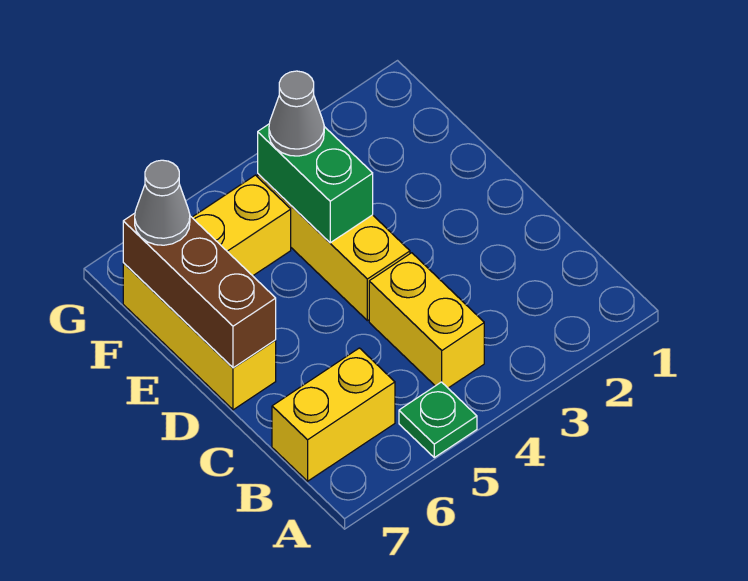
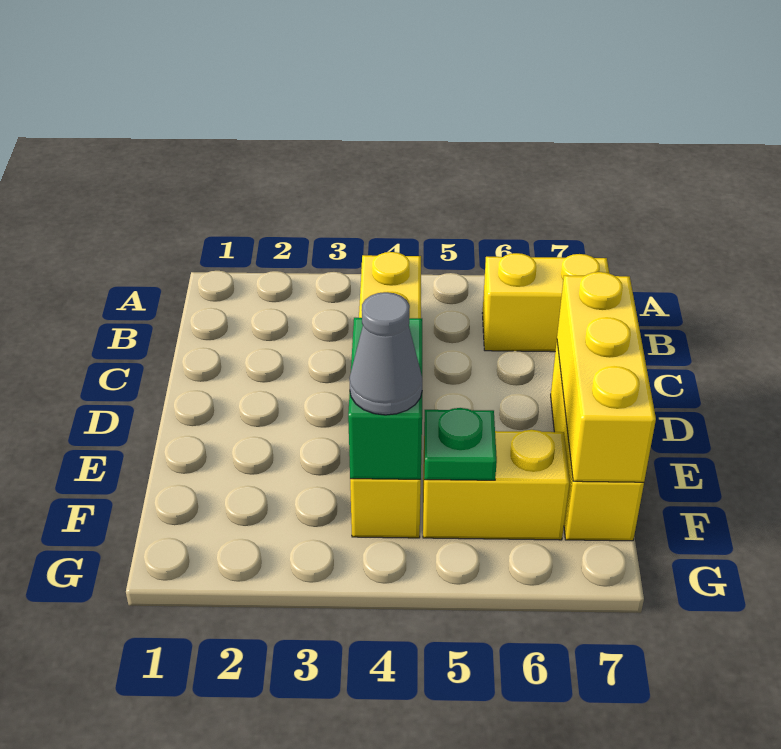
green 1x1 plate [399,382,477,457] -> green 1x1 plate moved to [424,408,497,480]
brown 1x3 brick [123,213,276,368] -> yellow 1x3 brick [557,272,656,482]
grey 1x1 cone [135,160,190,245] -> none

